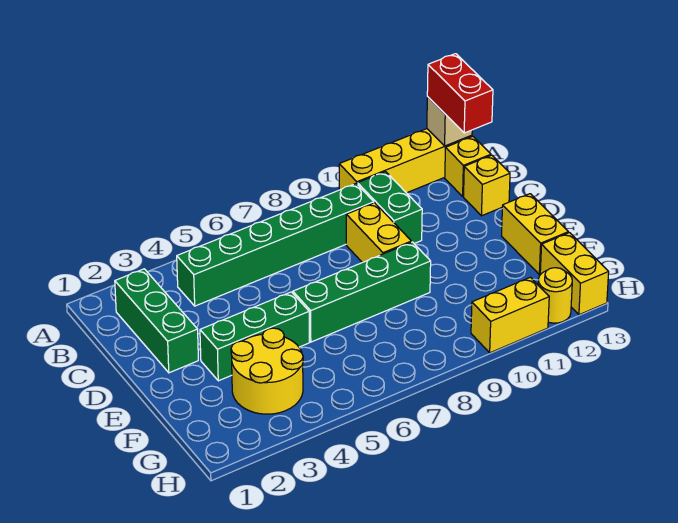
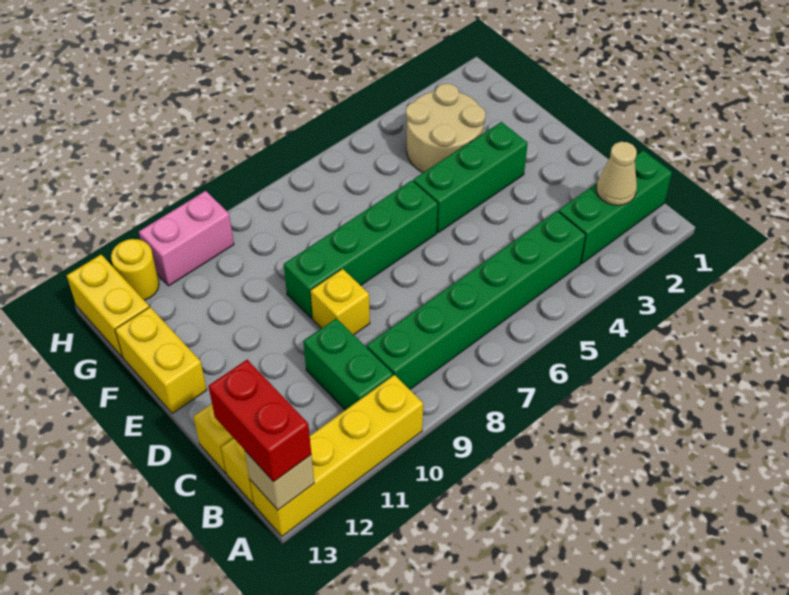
green 1x3 brick [115,269,198,373] -> green 1x3 brick turned to [558,150,672,264]
none -> tan 1x1 cone [597,142,637,205]
yellow 1x2 brick [346,203,411,263] -> yellow 1x1 brick [310,269,370,335]
yellow 2x2 round brick [231,328,303,414] -> tan 2x2 round brick [406,84,485,173]
yellow 1x2 brick [471,277,549,353] -> pink 1x2 brick [139,191,234,286]

